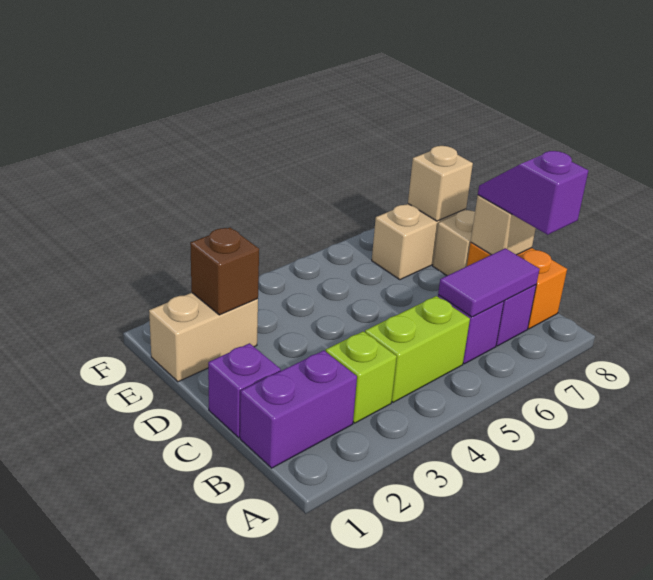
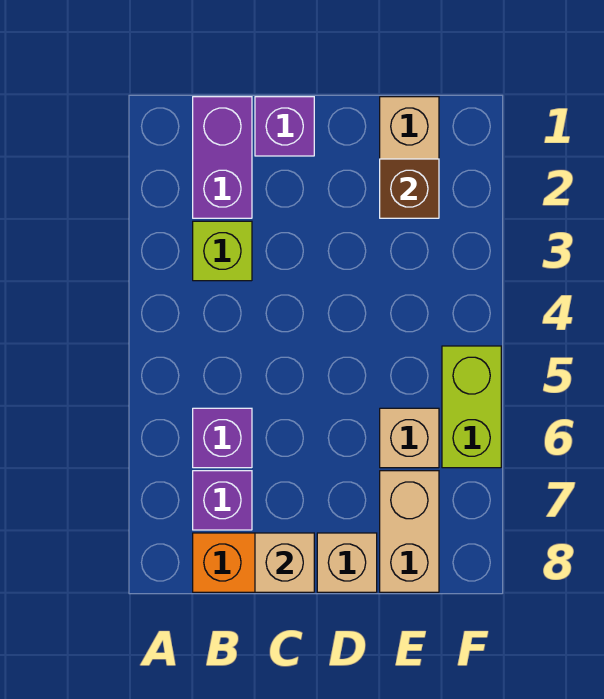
lime 1x2 brick [365,296,470,402] -> lime 1x2 brick moved to [442,346,501,468]
purple 1x2 tile [438,248,539,317] -> none
purple 1x2 slope [478,151,588,235] -> none
tan 1x1 brick [408,146,473,221] -> tan 1x1 brick moved to [380,408,439,468]

